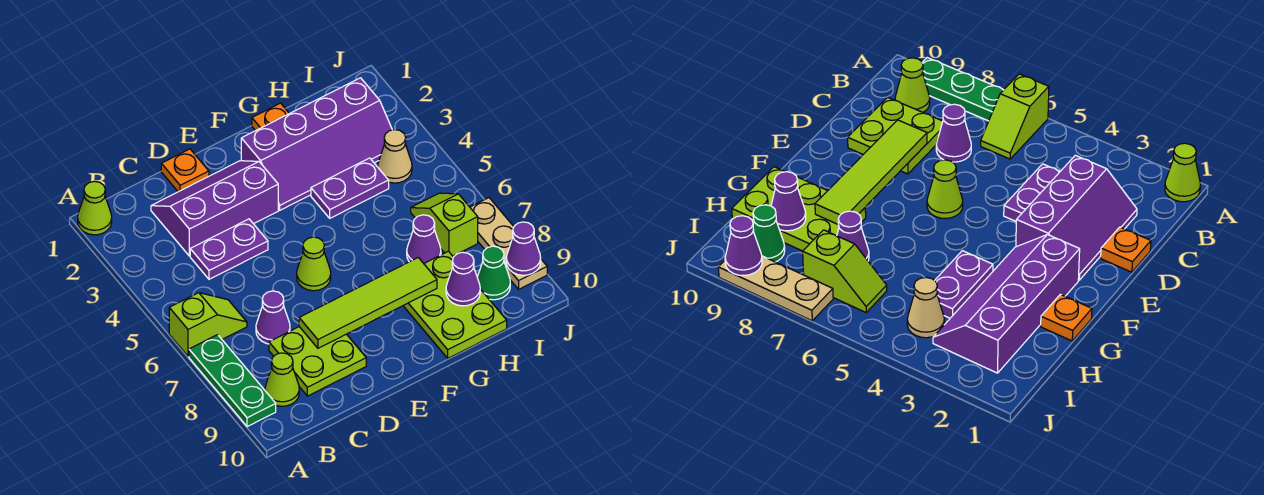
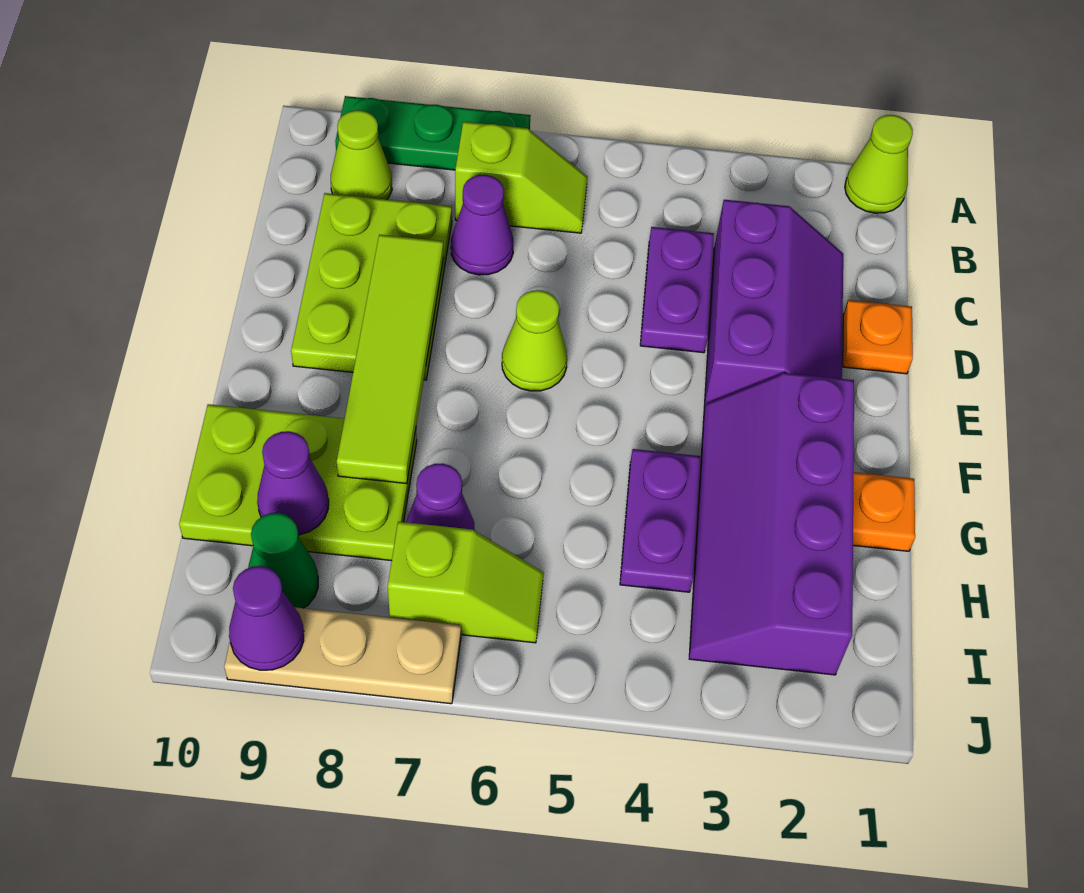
lime 1x2 slope [169,293,247,356] -> lime 1x2 slope turned to [455,122,587,233]
lime 2x2 plate [269,327,366,396] -> lime 2x3 plate [291,193,452,380]
tan 1x1 cone [378,130,412,183] -> none

